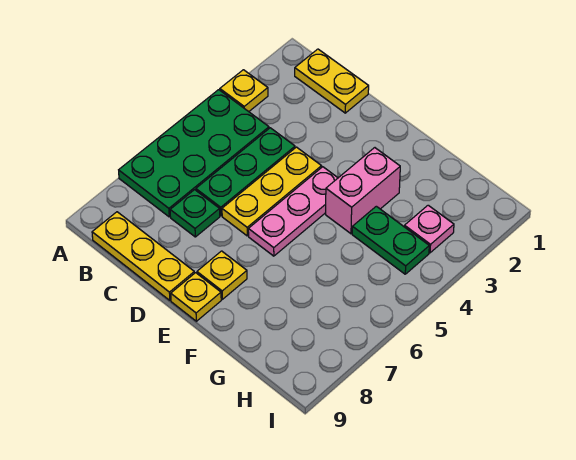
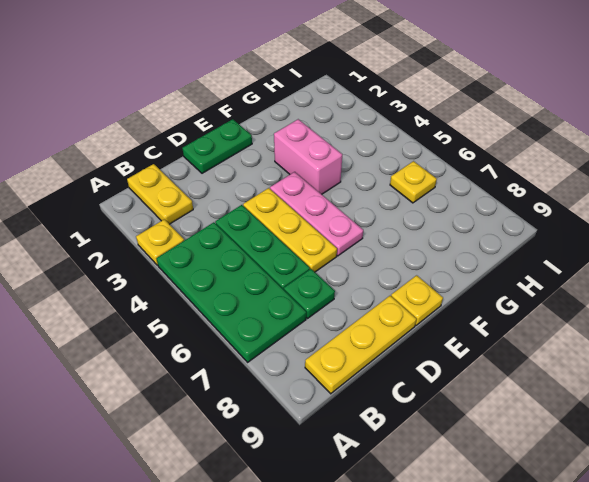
yellow 1x2 plate [295,49,369,113] -> yellow 1x2 plate turned to [127,164,193,224]
yellow 1x1 plate [197,251,247,299] -> yellow 1x1 plate moved to [390,161,437,203]
green 1x2 plate [352,206,429,274] -> green 1x2 plate moved to [182,119,252,173]
pink 1x1 plate [404,205,454,253] -> none

